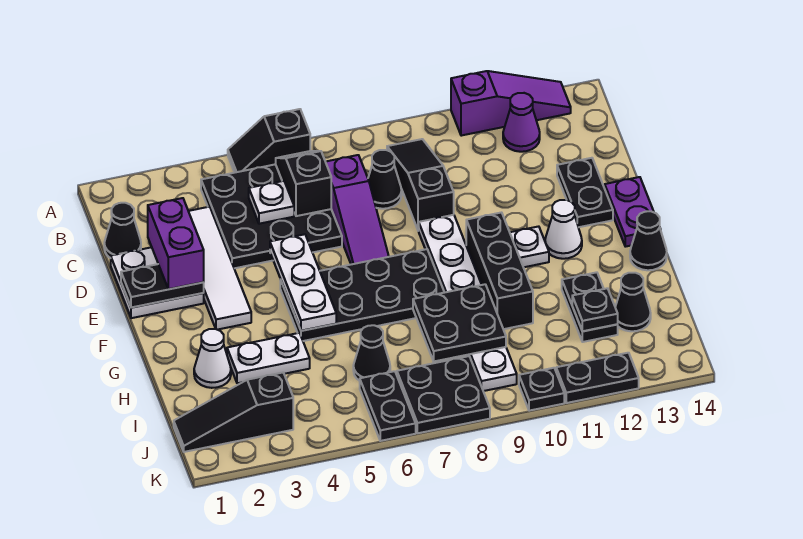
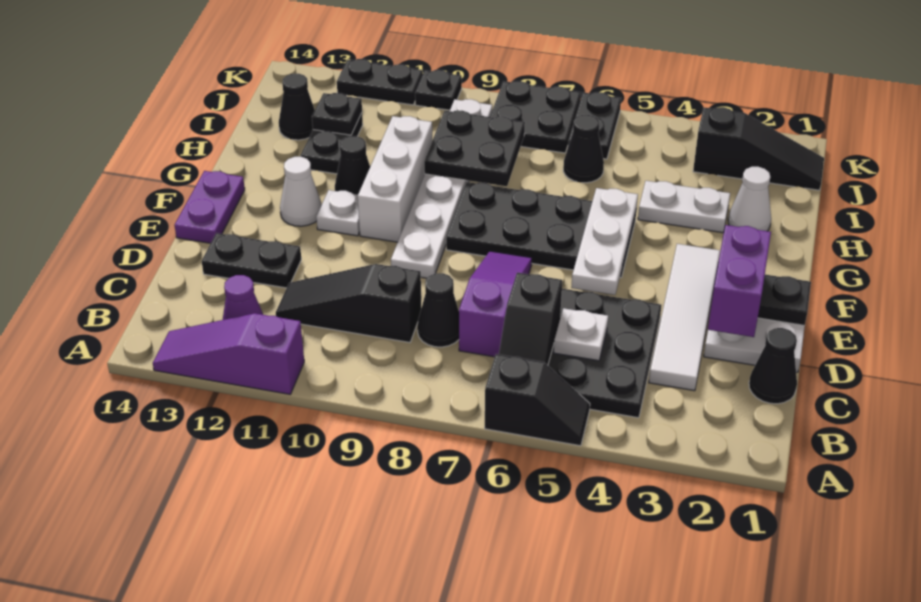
black 1x3 slope [387,139,454,231] -> black 1x3 slope turned to [276,264,421,342]
black 1x2 plate [557,158,613,227] -> black 1x2 plate turned to [202,233,301,288]
black 1x3 brick [466,213,533,329] -> white 1x3 brick [358,116,432,242]
black 1x1 cone [630,211,667,270] -> black 1x1 cone moved to [335,136,370,194]

